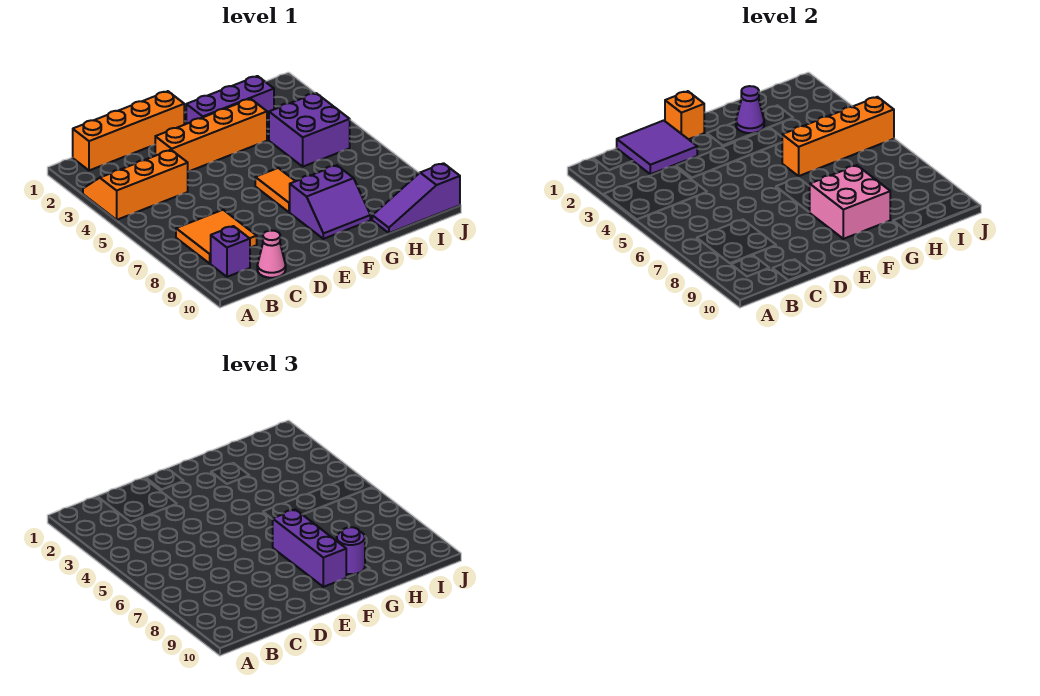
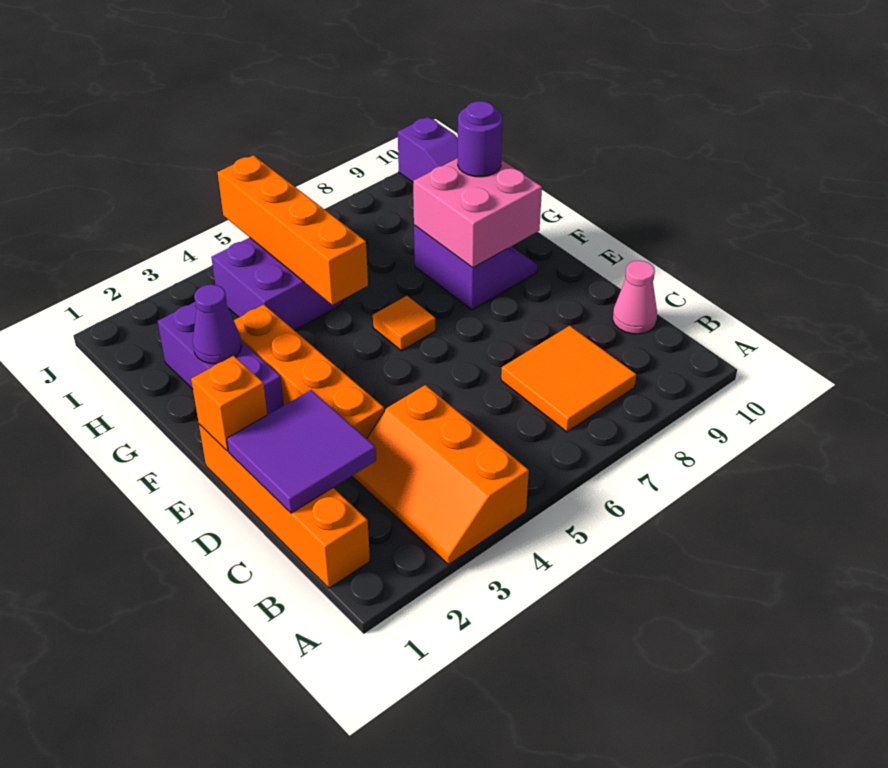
purple 1x1 brick [211,226,250,277] -> none
orange 1x2 tile [255,168,295,212] -> orange 1x1 tile [373,296,436,351]
purple 1x3 brick [273,509,346,587] -> none

